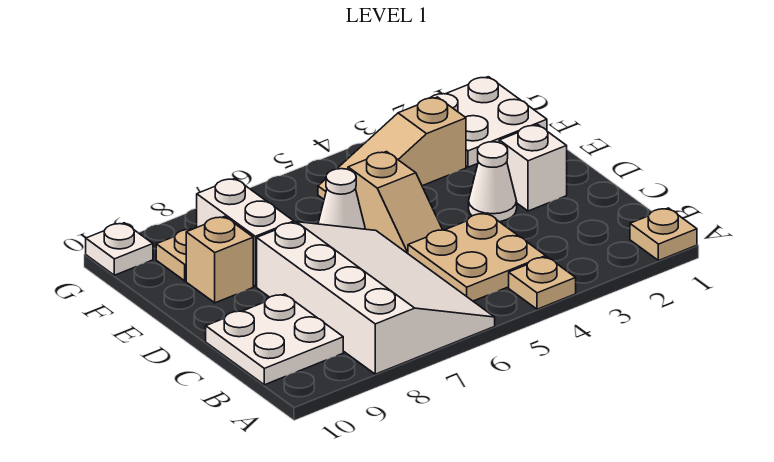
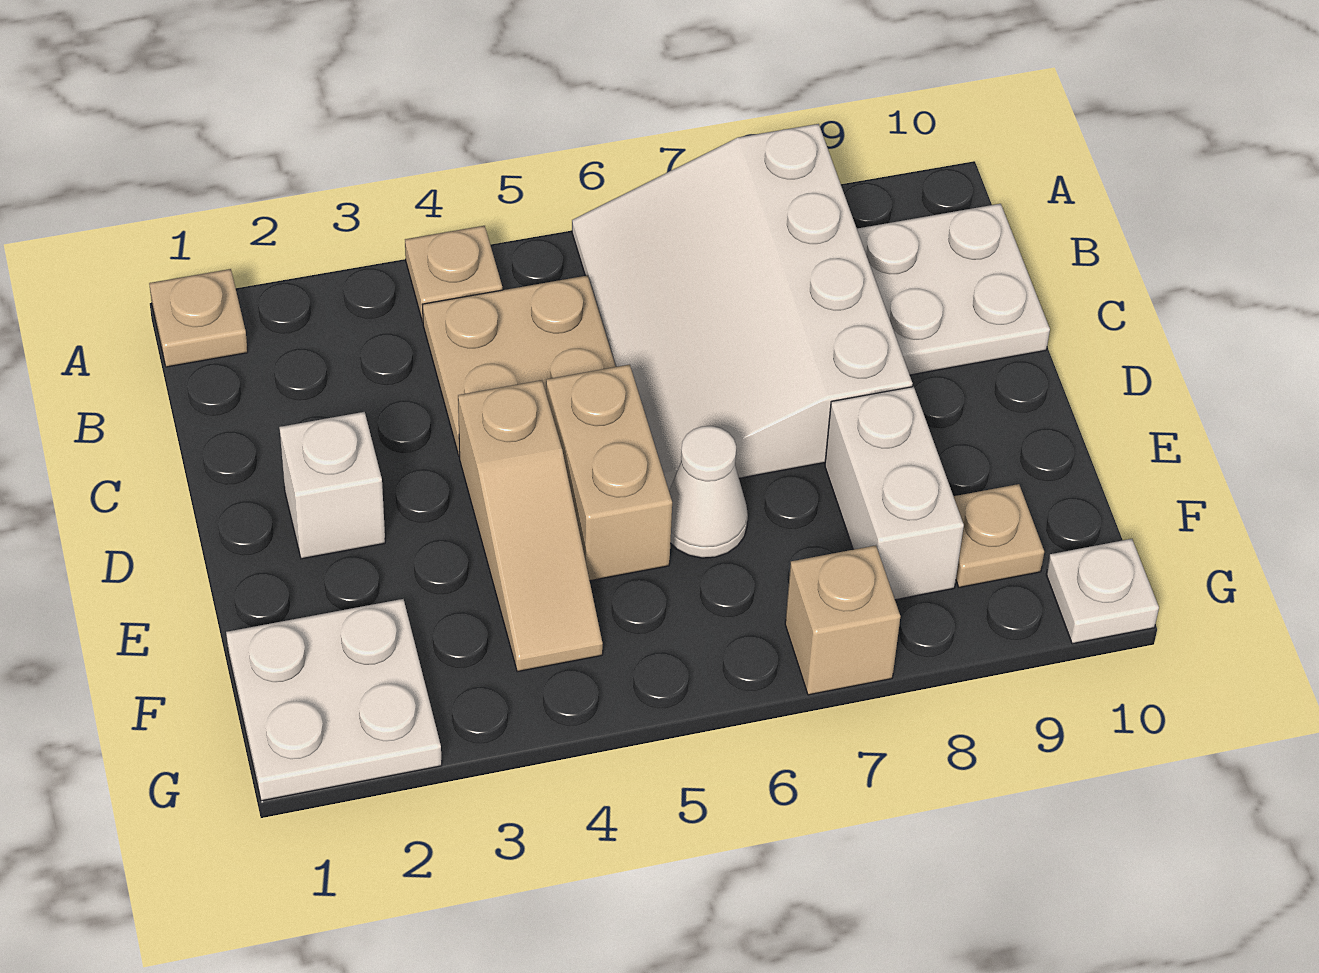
white 1x1 cone [469,142,517,222] -> none
tan 1x2 slope [348,152,442,253] -> tan 1x2 brick [546,365,672,581]
tan 1x1 brick [186,216,253,303] -> tan 1x1 brick moved to [785,545,900,695]
tan 1x3 slope [318,97,466,199] -> tan 1x3 slope turned to [458,380,603,672]

